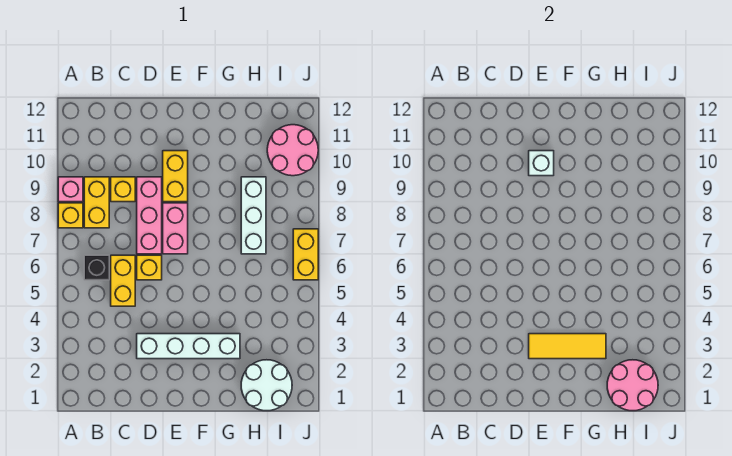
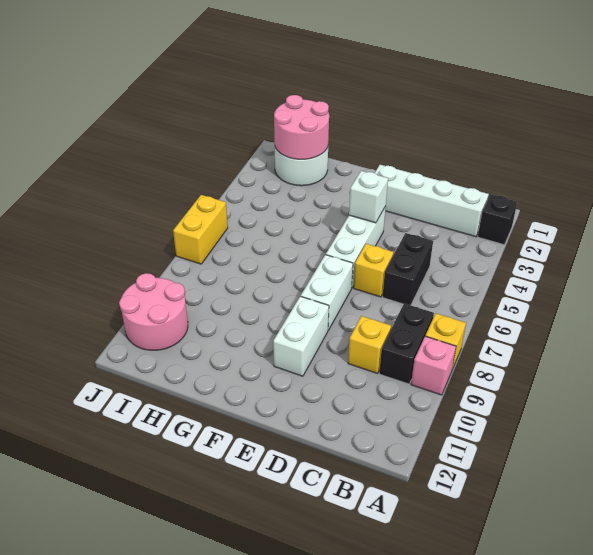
black 1x1 brick [84,255,109,280] -> black 1x1 brick moved to [478,194,517,245]
yellow 1x2 brick [84,177,109,228] -> black 1x2 brick [379,303,434,384]
yellow 1x2 brick [111,255,135,306] -> black 1x2 brick [383,233,433,305]
white 1x4 brick [137,334,240,359] -> white 1x4 brick moved to [375,165,489,237]
pink 1x3 brick [137,177,162,254] -> none
yellow 1x3 tile [529,334,606,359] -> none
pink 1x2 brick [163,203,188,254] -> white 1x2 brick [301,255,353,330]
yellow 1x2 brick [163,151,188,202] -> white 1x2 brick [273,296,329,376]
white 1x1 brick [529,151,554,176] -> white 1x1 brick moved to [349,171,388,223]
white 1x3 brick [241,177,266,254] -> white 1x3 brick moved to [326,206,386,287]

